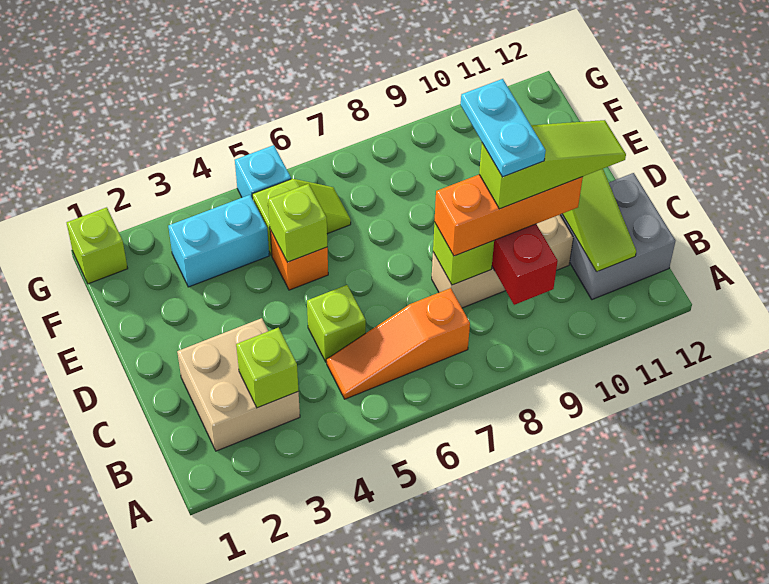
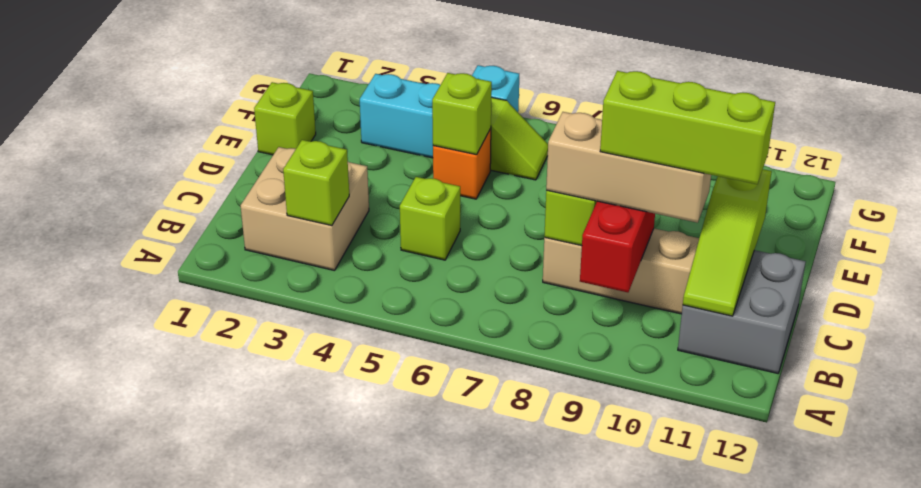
orange 1x3 slope [326,288,470,399] -> none
orange 1x3 brick [434,175,583,256] -> tan 1x3 brick [546,112,711,223]
lime 1x3 slope [479,120,626,209] -> lime 1x3 brick [600,71,775,184]
cyan 1x2 plate [461,79,546,177] -> none
lime 1x1 brick [67,207,128,284] -> lime 1x1 brick moved to [254,82,316,155]

